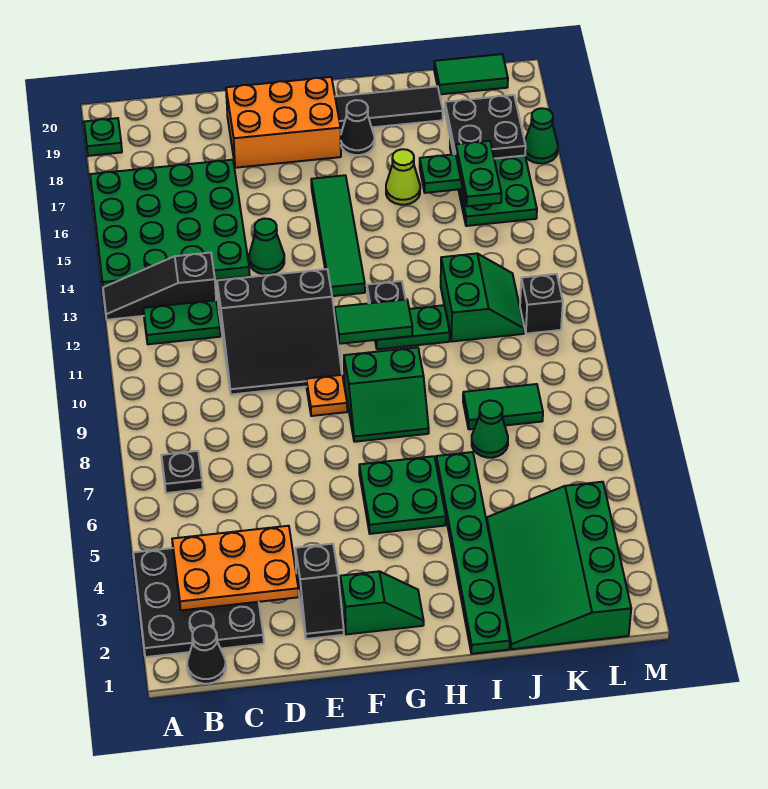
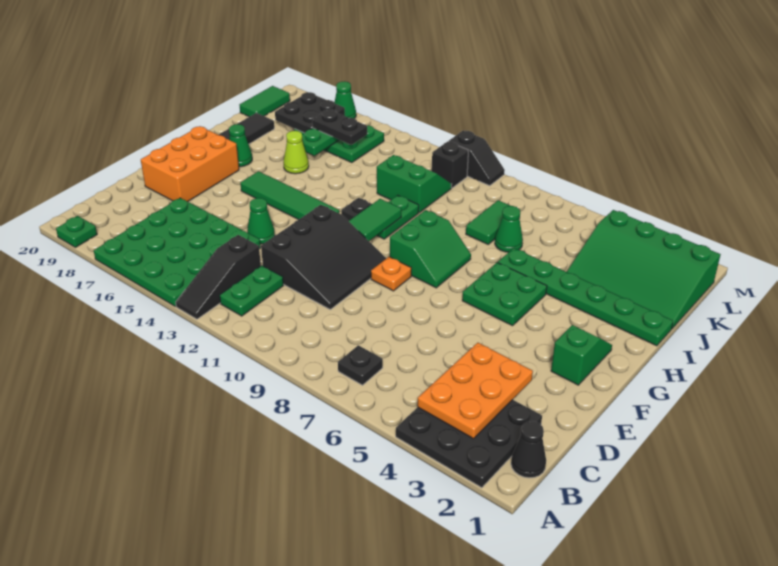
black 1x2 slope [295,544,344,639] -> black 1x2 slope moved to [448,130,505,186]
black 1x1 cone [341,100,374,155] -> green 1x1 cone [229,124,252,167]
green 1x2 plate [456,141,501,206] -> black 1x2 plate [312,109,367,145]

